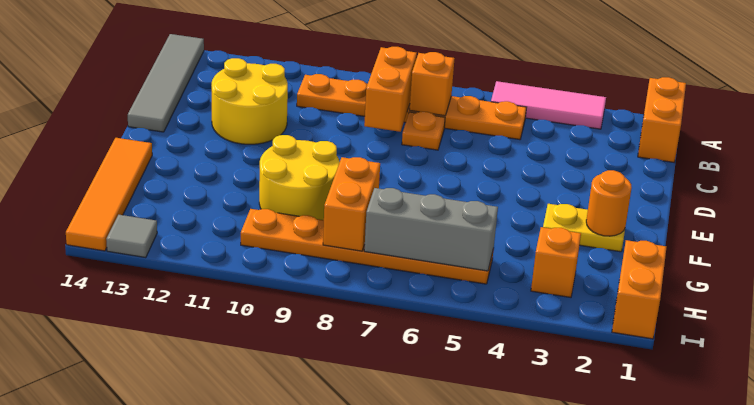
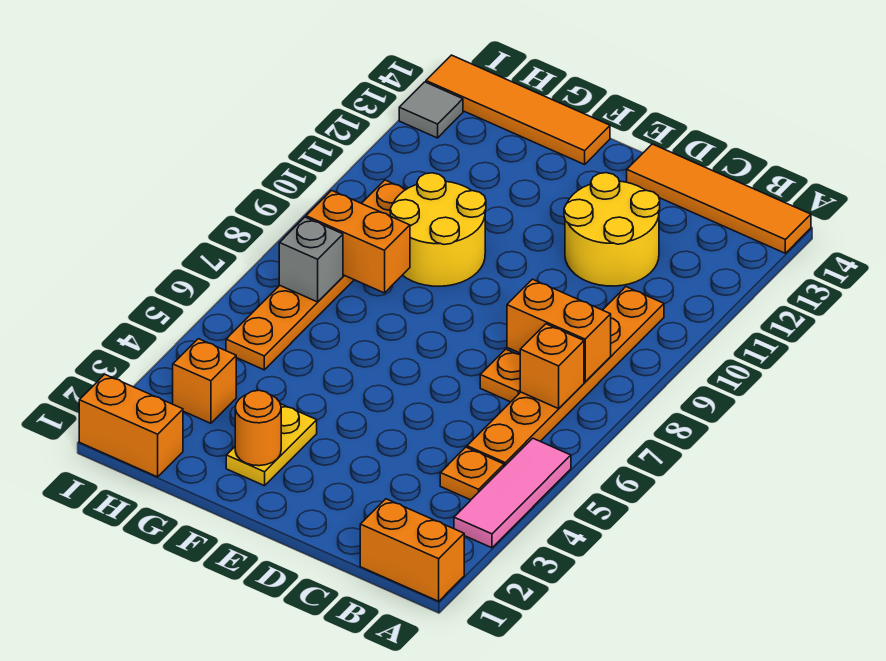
grey 1x4 tile [128,34,204,132] -> orange 1x4 tile [627,144,811,253]
none -> orange 1x1 plate [440,447,504,500]
grey 1x3 brick [364,188,498,271] -> grey 1x1 brick [279,217,343,302]

